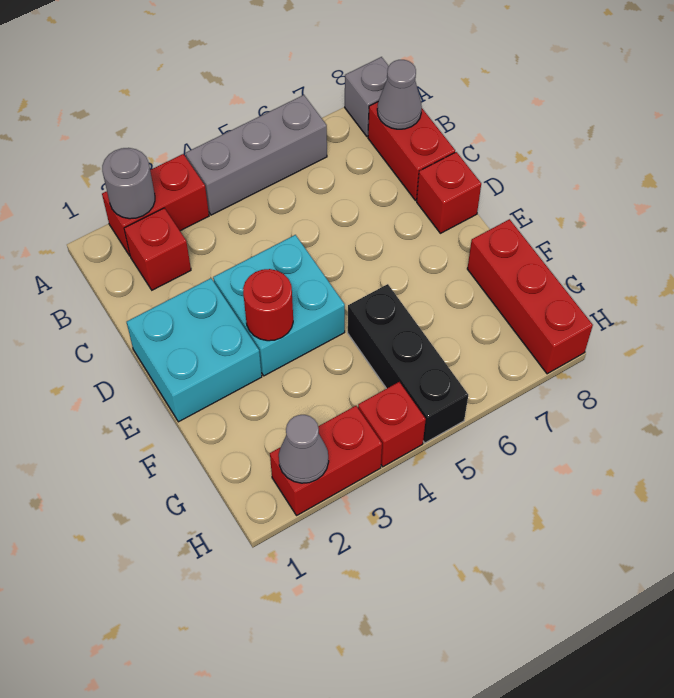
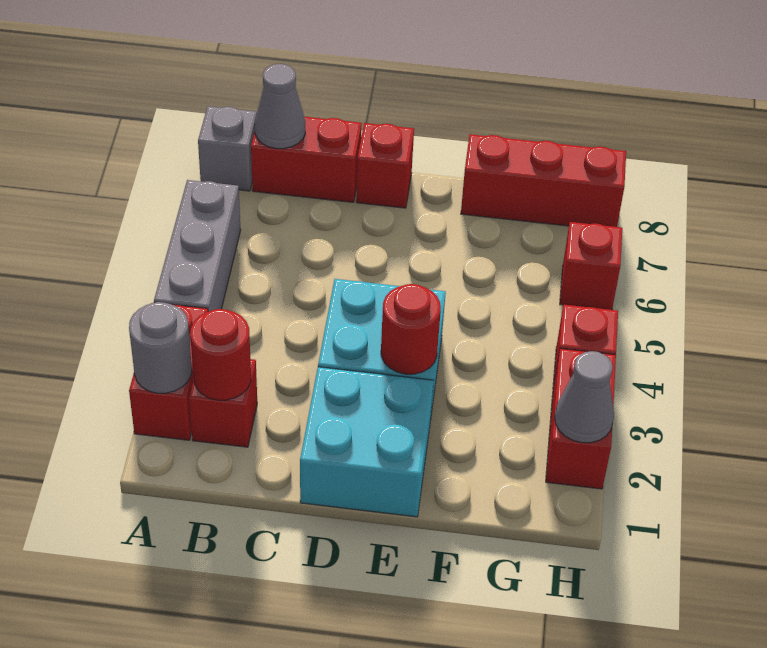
none -> red 1x1 round brick [190,309,251,400]
black 1x3 brick [348,284,468,443] -> none
none -> red 1x1 brick [560,222,622,310]

